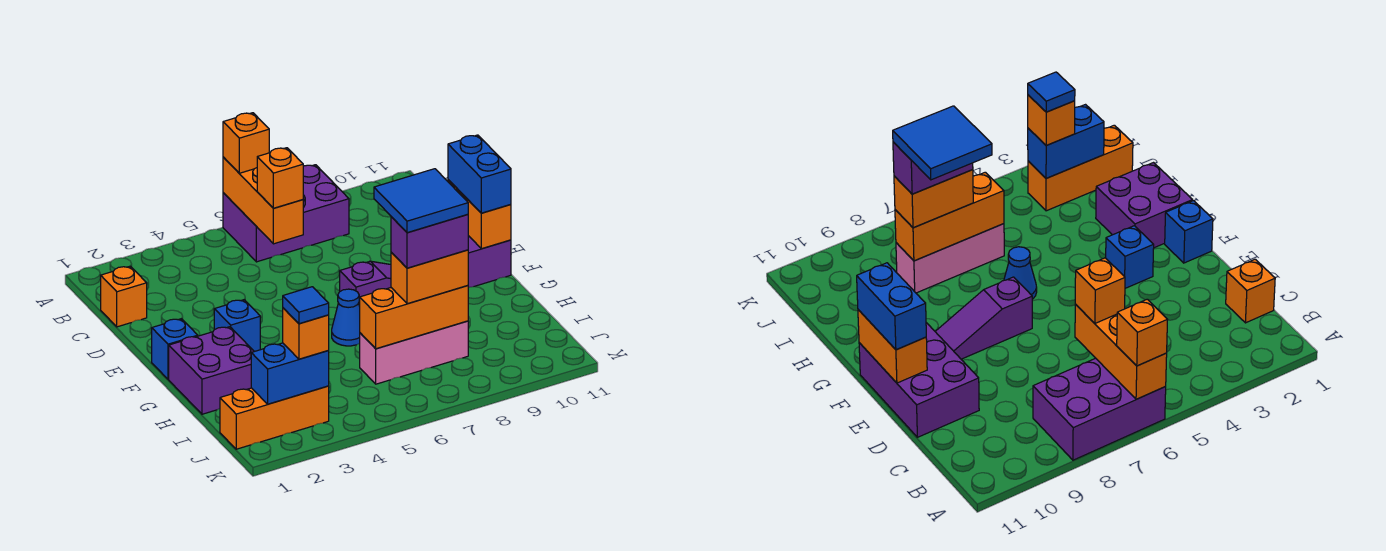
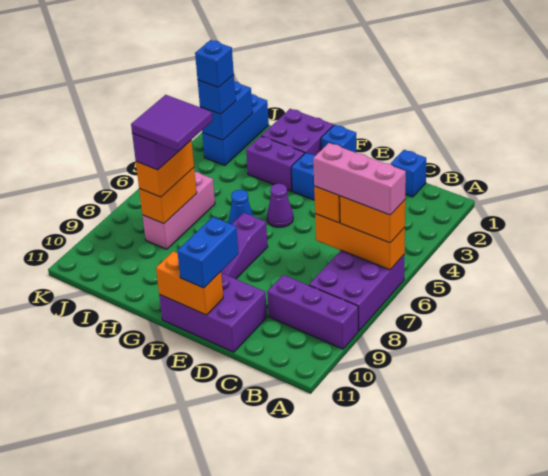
orange 1x1 brick [223,113,269,173] -> orange 1x2 brick [340,196,405,243]
none -> pink 1x3 brick [313,143,406,215]
none -> purple 1x3 brick [267,275,358,349]
orange 1x1 brick [101,266,147,327] -> blue 1x1 brick [391,150,426,197]
blue 1x2 brick [448,135,511,213] -> blue 1x2 brick turned to [177,217,239,288]
none -> purple 1x1 cone [267,184,293,227]
none -> purple 1x2 brick [246,136,305,191]
blue 2x2 tile [374,169,468,233] -> purple 2x2 tile [131,95,212,151]
orange 1x3 brick [360,286,468,349] -> orange 1x2 brick [139,168,197,224]
orange 1x3 brick [220,386,329,449] -> blue 1x3 brick [202,94,269,165]
orange 1x1 brick [283,308,329,359] -> blue 1x1 brick [198,75,236,114]
blue 1x1 tile [283,287,329,324] -> blue 1x1 brick [195,40,234,87]

